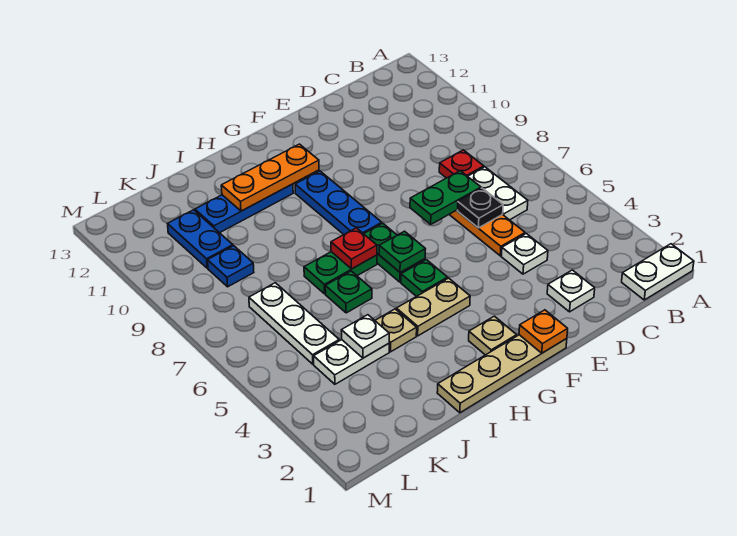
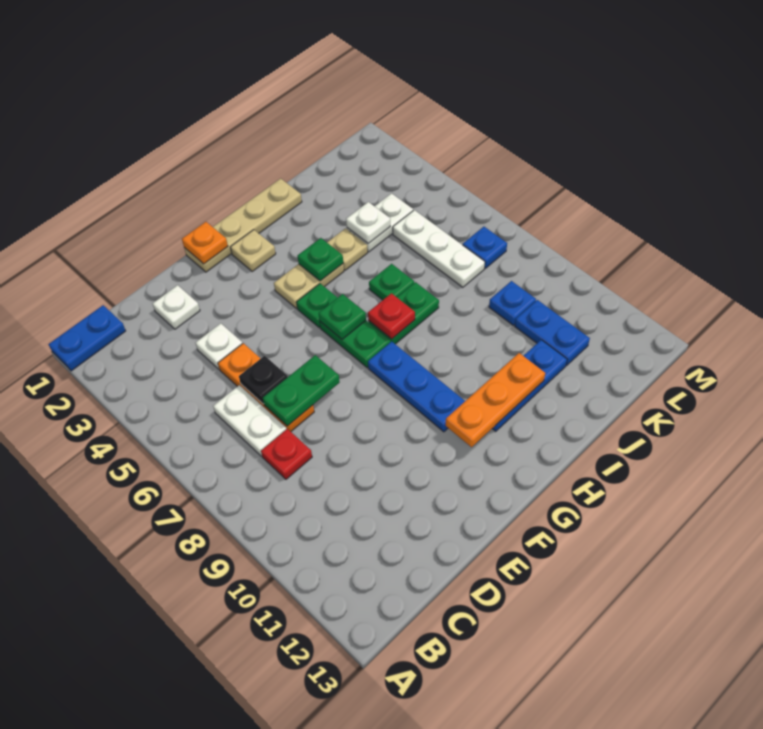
white 1x2 plate [622,244,694,300] -> blue 1x2 plate [49,305,126,371]
none -> green 1x1 plate [297,238,343,281]
none -> blue 1x1 plate [463,227,507,268]

